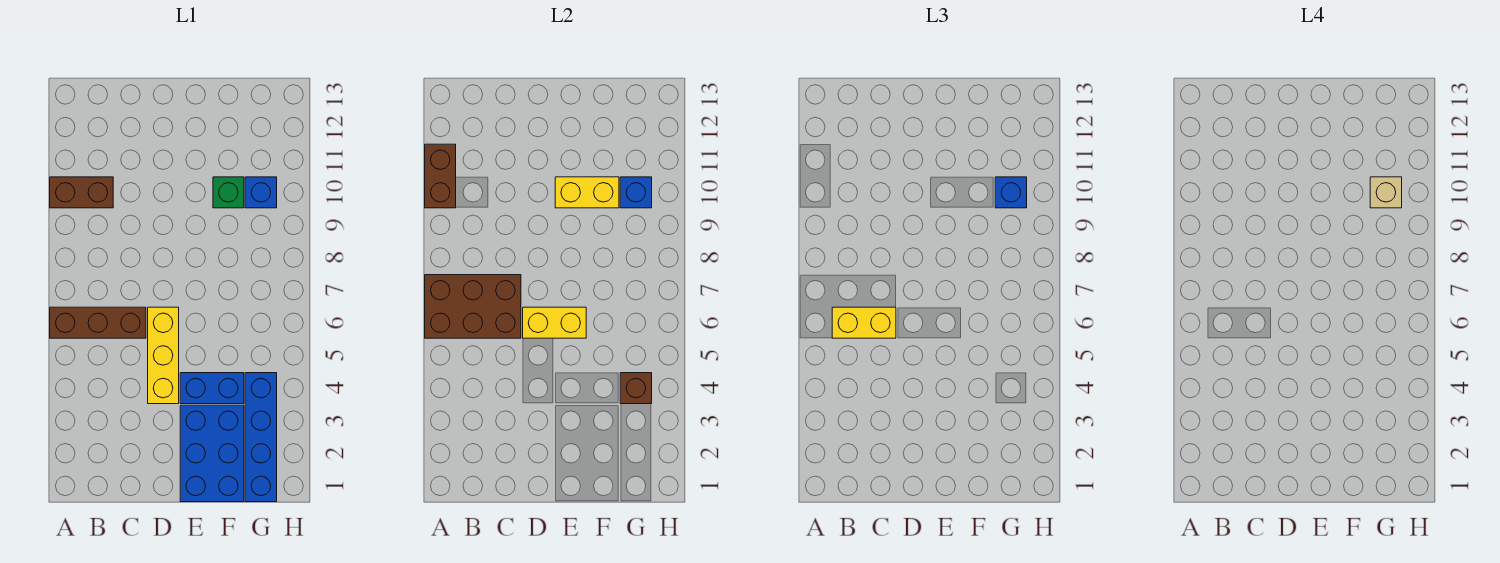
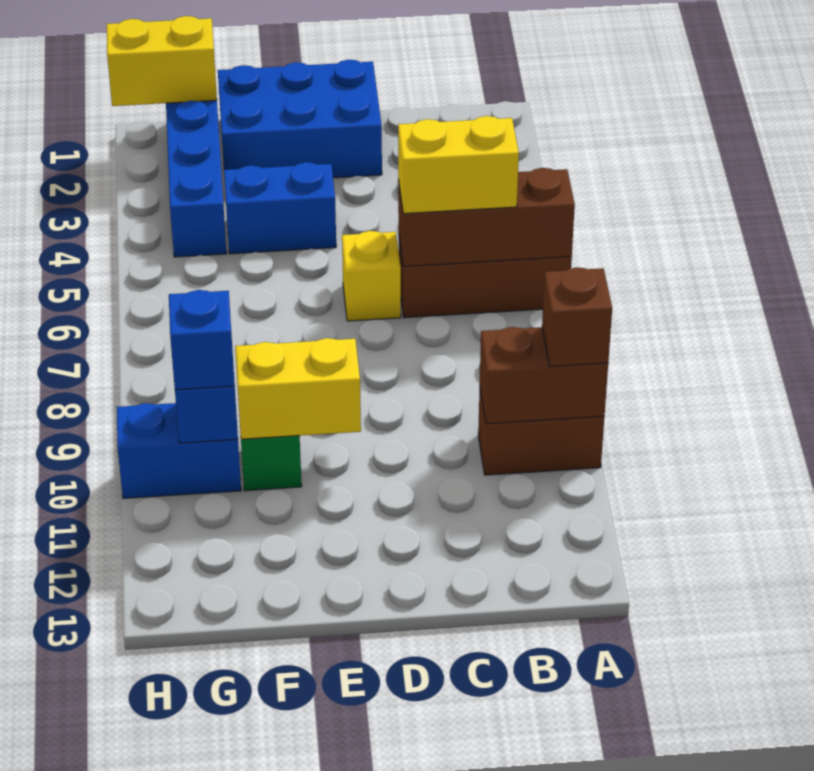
brown 2x3 brick [425,275,521,338] -> brown 1x3 brick [398,168,575,267]
brown 1x2 brick [425,144,456,208] -> brown 1x2 brick turned to [480,327,608,424]
yellow 1x3 brick [148,307,179,404] -> yellow 1x1 brick [342,231,401,321]
yellow 1x2 brick [523,307,586,338] -> yellow 1x2 brick moved to [107,16,217,106]
blue 2x3 brick [180,405,244,502] -> blue 2x3 brick turned to [218,60,382,178]
brown 1x1 brick [620,373,652,404] -> brown 1x1 brick moved to [542,267,612,367]
blue 1x1 brick [245,177,277,208] -> blue 1x2 brick [117,403,241,498]
tan 1x1 brick [1370,177,1402,208] -> none

